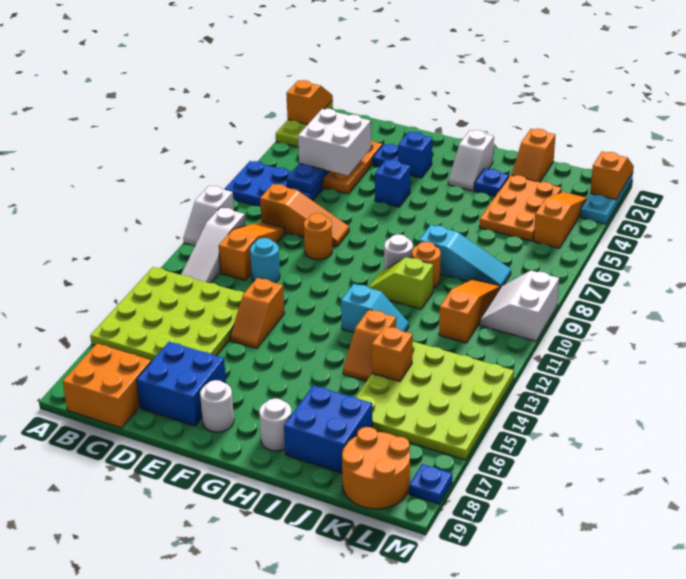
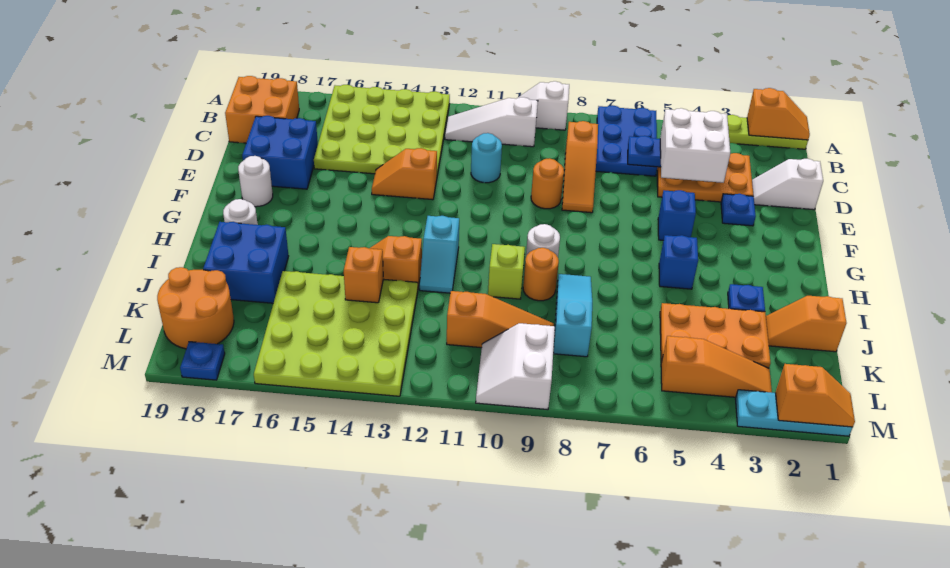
orange 1x3 slope [219,222,285,280] -> none
blue 1x1 brick [398,132,432,178] -> blue 1x1 brick moved to [659,235,698,289]
white 1x2 slope [448,130,494,191] -> white 1x2 slope moved to [752,159,823,210]
cyan 1x3 slope [419,225,511,288] -> cyan 1x3 slope turned to [553,274,592,357]
white 2x2 slope [480,271,559,341] -> white 2x2 slope turned to [476,323,555,410]

